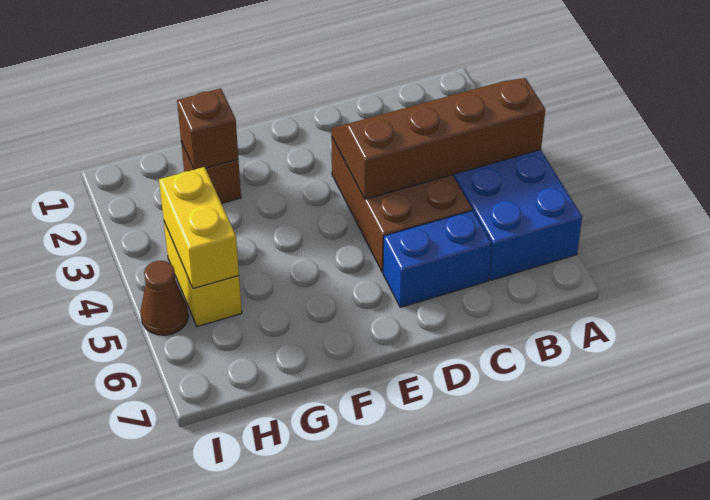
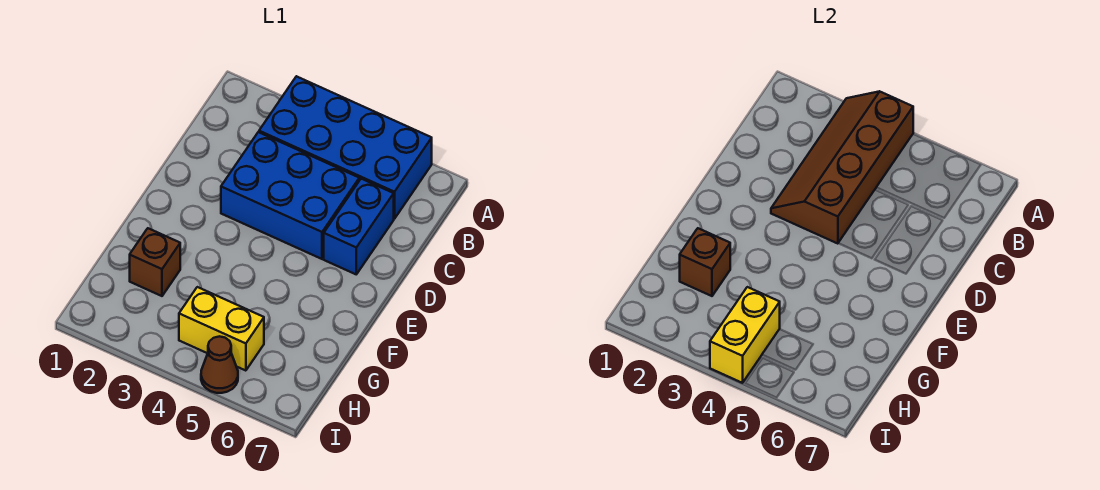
brown 2x3 brick [331,136,472,272] -> blue 2x3 brick [221,132,359,259]
yellow 1x2 brick [159,167,239,289] -> yellow 1x2 brick turned to [710,287,780,383]

